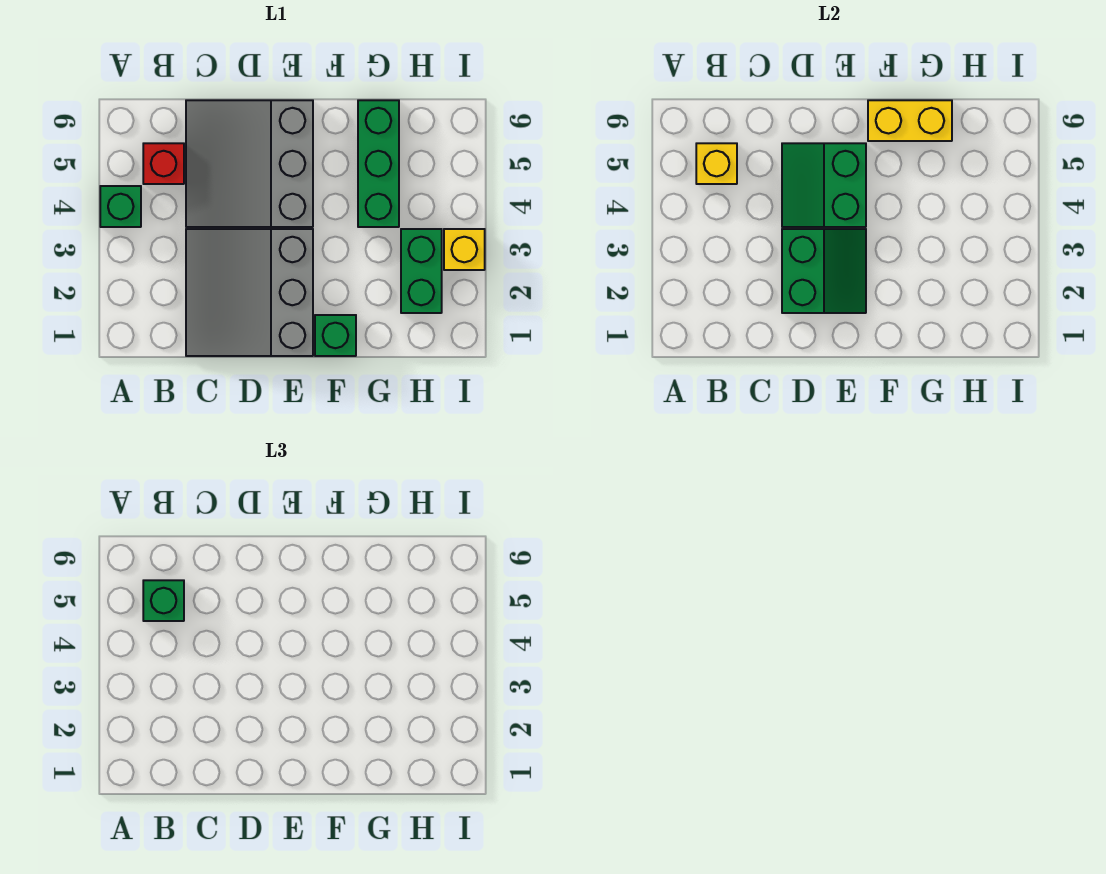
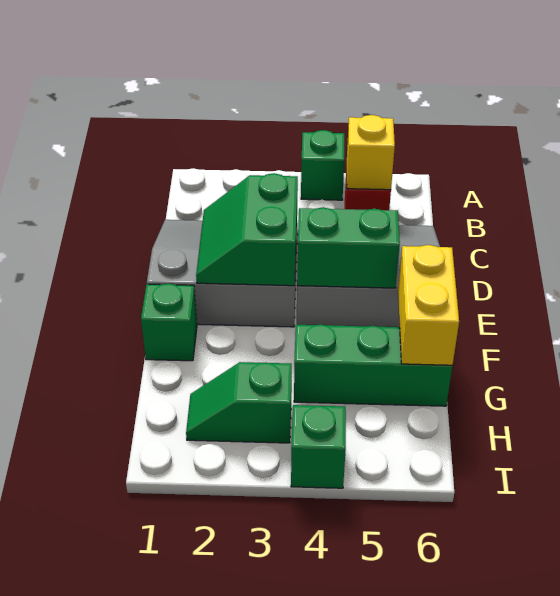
green 1x1 brick [143,580,184,621] -> green 1x1 brick moved to [291,405,346,488]
green 2x2 slope [782,229,866,313] -> green 2x2 slope turned to [196,173,298,286]
green 1x2 brick [401,229,442,313] -> green 1x2 slope [186,362,292,443]
yellow 1x1 brick [444,229,485,270] -> none

